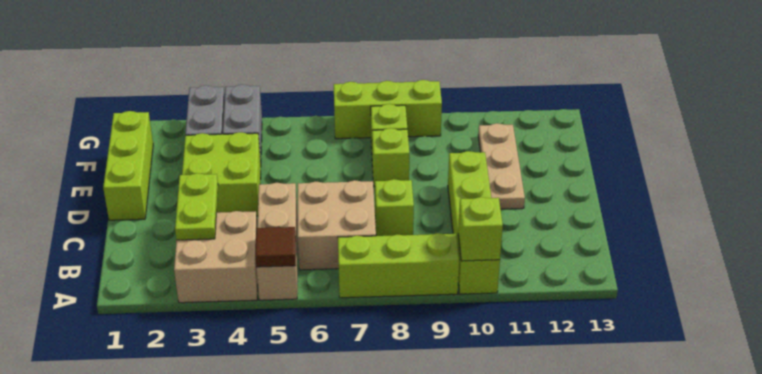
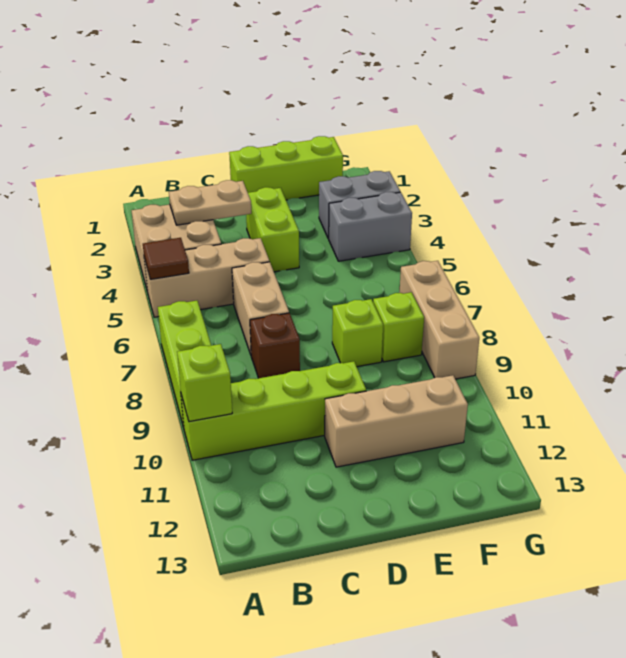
lime 1x2 plate [175,173,218,240] -> tan 1x2 plate [169,180,251,225]
tan 2x2 brick [298,180,376,270] -> tan 1x2 brick [232,262,289,355]
lime 1x1 brick [375,179,414,236] -> brown 1x1 brick [250,313,300,378]
lime 2x2 brick [182,132,261,216] -> lime 1x2 brick [246,187,299,272]
tan 1x3 plate [478,123,525,209] -> tan 1x3 brick [325,375,468,467]
lime 1x3 brick [334,80,442,139] -> tan 1x3 brick [399,261,479,379]

